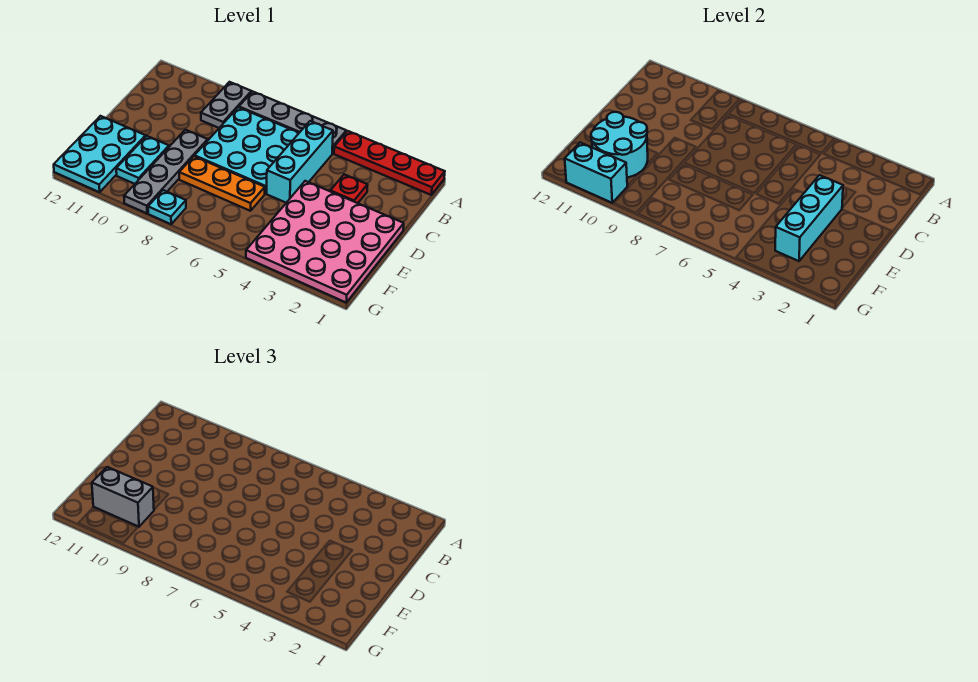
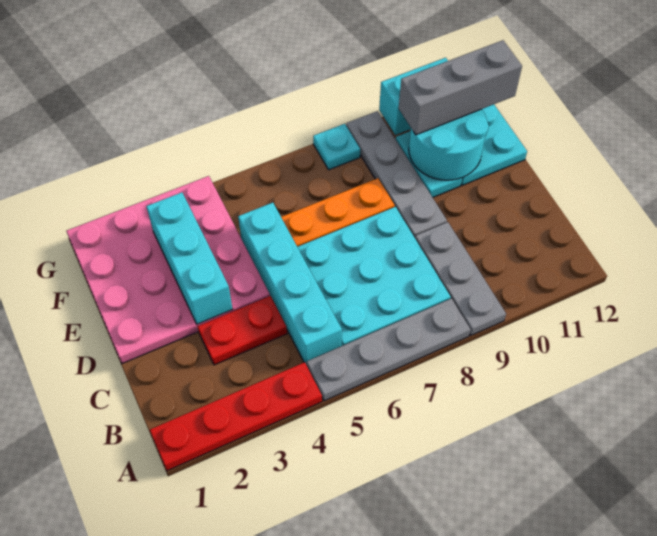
grey 1x2 plate [201,82,251,128] -> grey 1x3 plate [415,222,506,335]
cyan 1x3 brick [267,121,333,203] -> cyan 1x4 brick [238,203,342,365]
red 1x1 plate [330,174,367,203] -> red 1x2 plate [198,296,287,365]
grey 1x2 brick [92,467,154,527] -> grey 1x3 brick [399,40,522,135]

